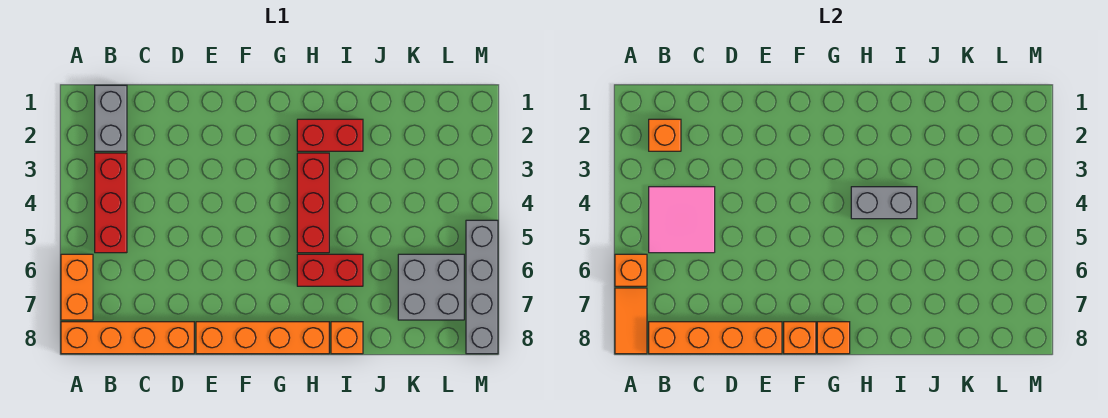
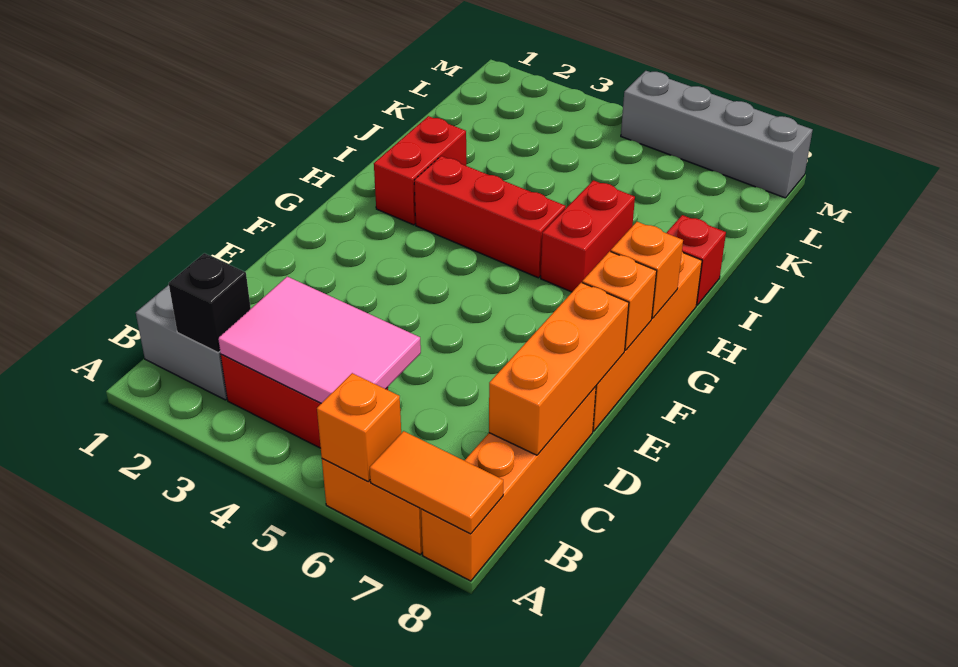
orange 1x1 brick [649,119,681,151] -> black 1x1 brick [169,253,251,353]
pink 2x2 tile [649,187,715,253] -> pink 2x3 tile [218,277,421,403]
orange 1x4 brick [649,322,782,354] -> orange 1x3 brick [489,282,629,455]
grey 1x2 brick [851,187,917,219] -> none
orange 1x1 brick [331,322,363,354] -> red 1x1 brick [667,215,726,305]
grey 2x2 brick [398,254,464,320] -> none

